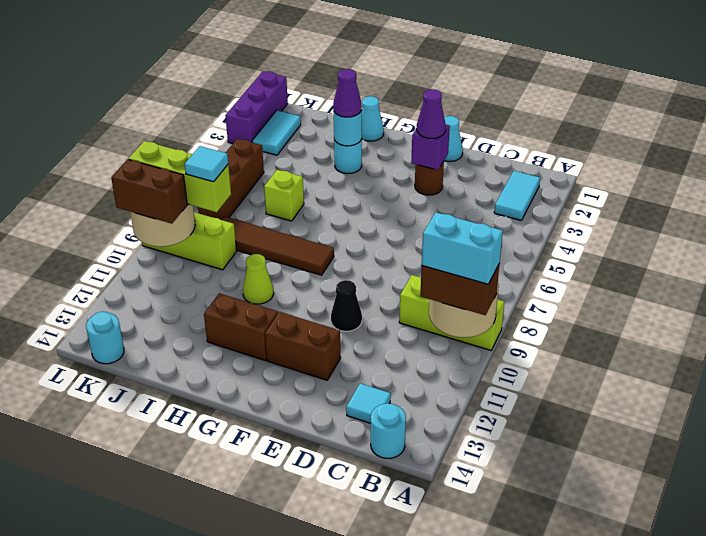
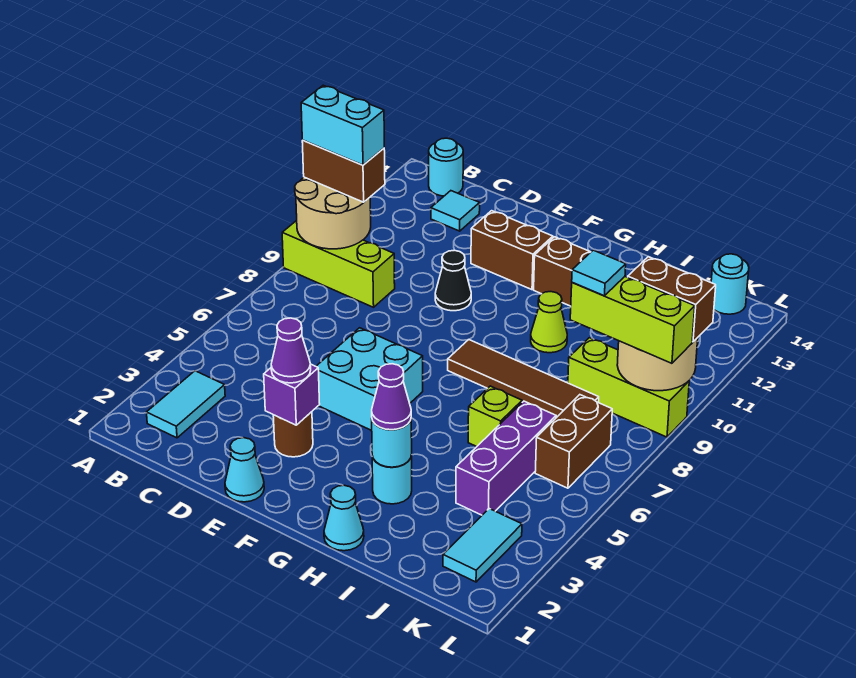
none -> cyan 2x2 brick [316,328,423,431]
brown 1x3 brick [198,139,264,220] -> brown 1x2 brick [535,395,612,488]
purple 1x3 brick [225,71,288,144] -> purple 1x3 brick moved to [456,401,556,515]

